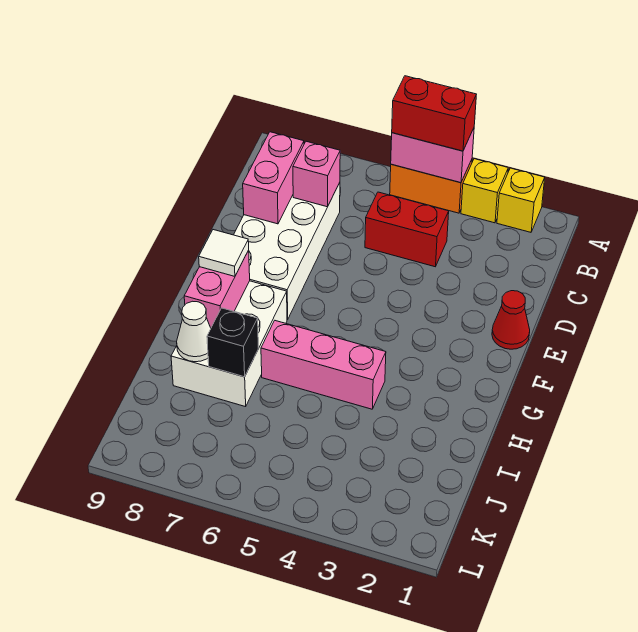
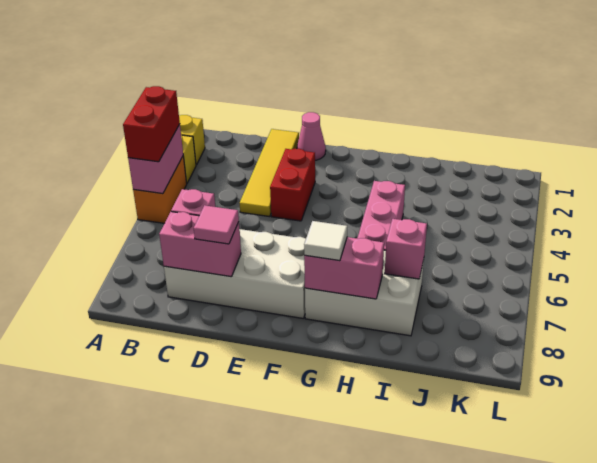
red 1x2 brick [365,192,449,267] -> red 1x2 brick moved to [270,148,315,221]
none -> yellow 1x4 tile [240,129,299,217]
none -> pink 1x1 tile [194,205,239,244]
red 1x1 cone [492,291,530,349] -> pink 1x1 cone [297,112,326,160]
black 1x1 brick [207,308,258,377] -> pink 1x1 brick [385,219,427,279]
white 1x1 cone [177,301,211,362] -> none

